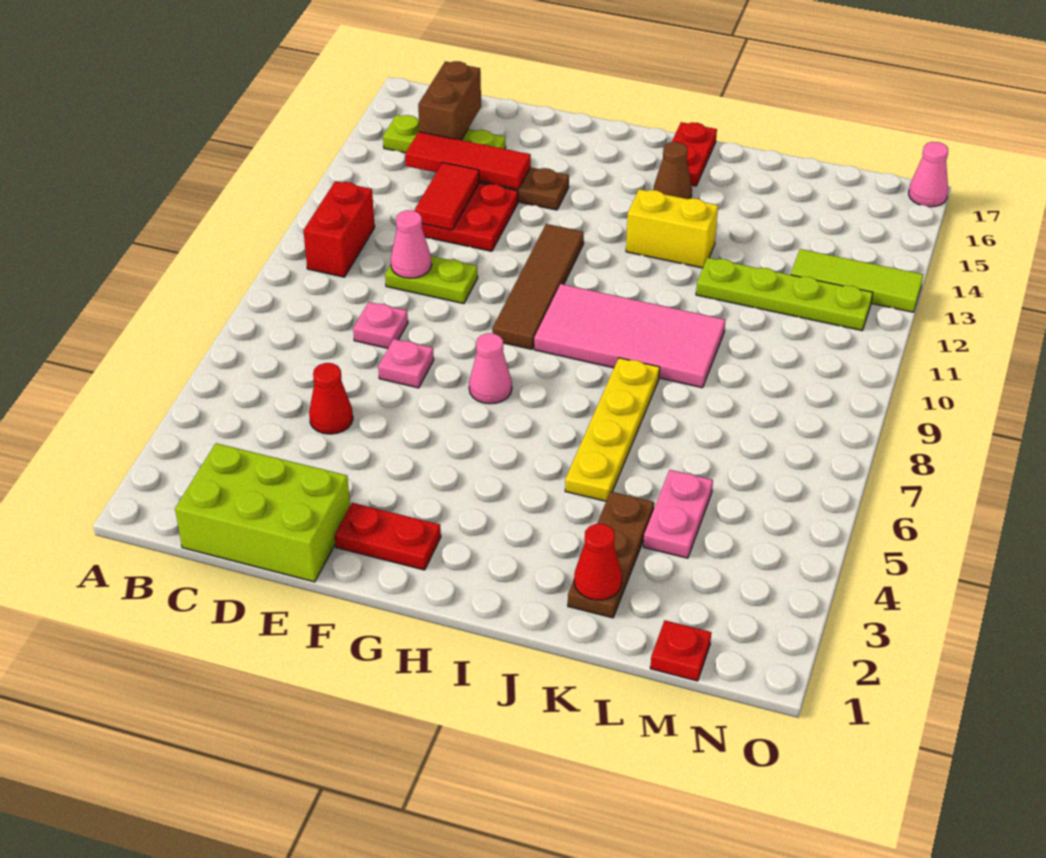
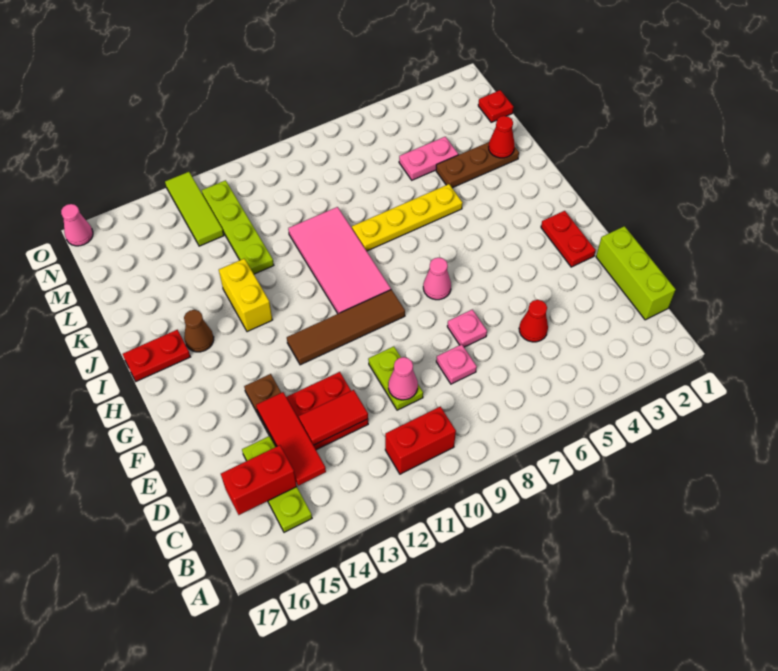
lime 2x3 brick [175,443,350,582] -> lime 1x3 brick [596,226,676,320]
brown 1x2 brick [418,61,481,140] -> red 1x2 brick [221,445,297,515]

